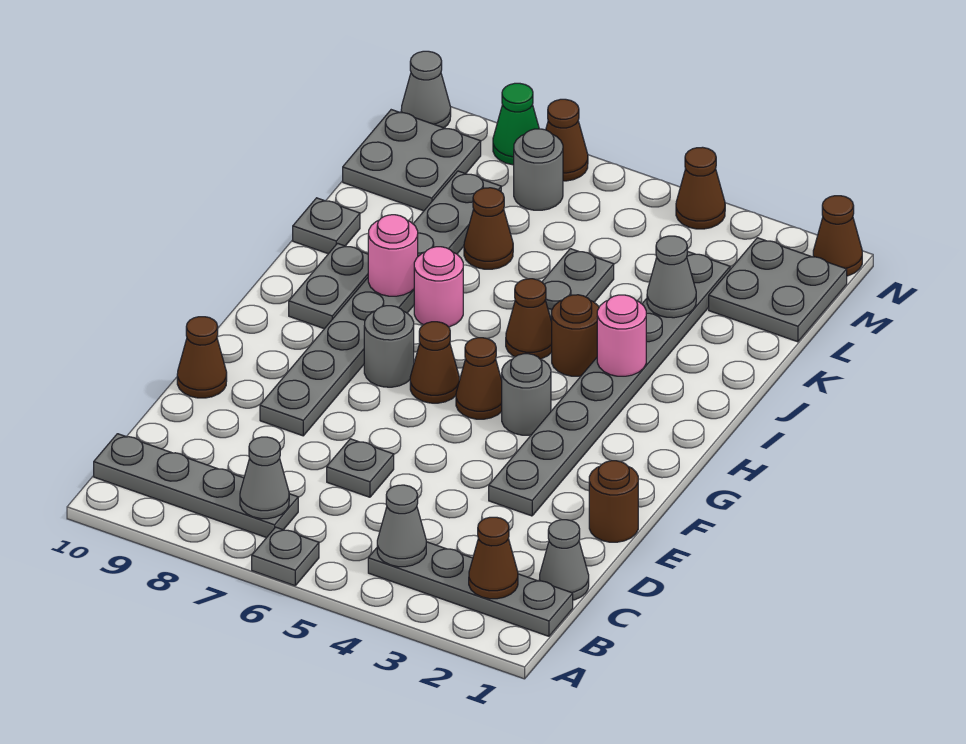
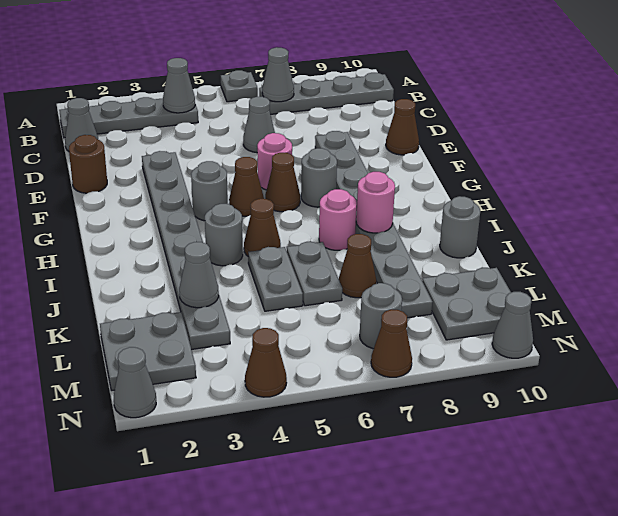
brown 1x1 cone [469,517,518,599] -> none
grey 1x1 plate [327,439,394,497] -> grey 1x1 cone [243,97,275,152]
grey 1x2 plate [289,243,368,329] -> grey 1x2 plate moved to [287,242,342,306]
pink 1x1 round brick [597,295,646,376] -> pink 1x1 round brick moved to [257,133,292,190]
brown 1x1 round brick [552,295,599,376] -> grey 1x1 round brick [205,204,243,266]
grey 1x1 plate [293,198,360,254] -> grey 1x1 round brick [440,196,480,258]
brown 1x1 cone [813,196,862,276] -> grey 1x1 cone [114,347,156,418]
green 1x1 cone [493,83,539,165] -> none

